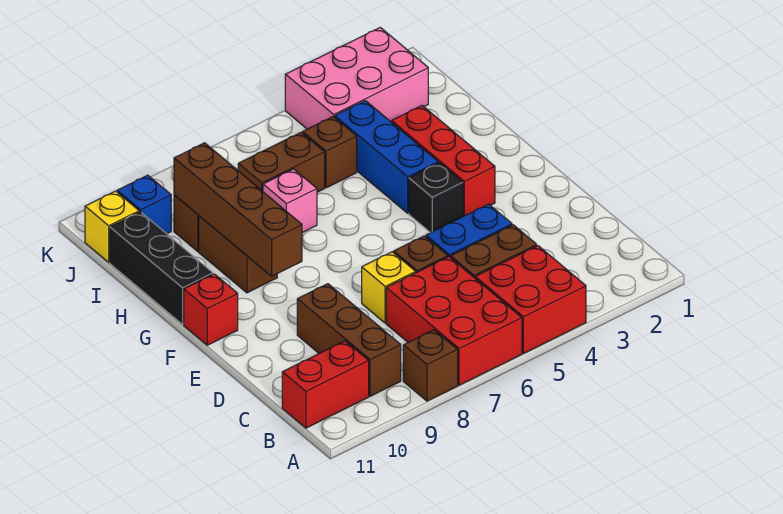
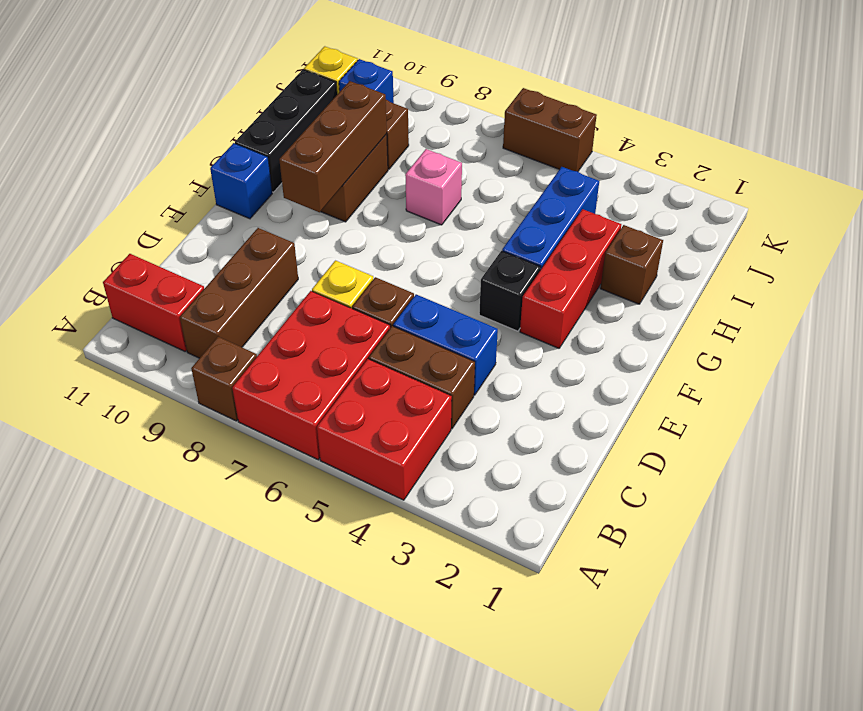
brown 1x4 brick [174,143,302,276] -> brown 1x3 brick [279,81,387,212]
red 1x1 brick [184,274,238,345] -> blue 1x1 brick [210,143,272,219]
brown 1x1 brick [303,117,357,188] -> brown 1x1 brick moved to [600,225,663,304]
brown 1x2 brick [238,133,325,192] -> brown 1x2 brick moved to [503,88,597,172]
pink 2x3 brick [285,27,428,129] -> none

